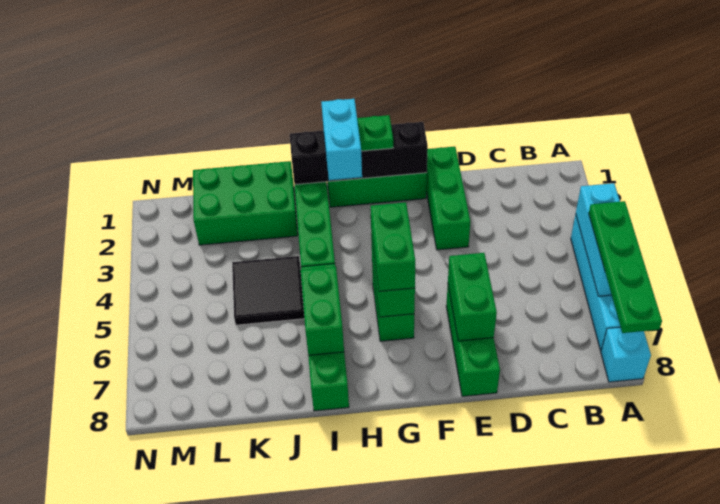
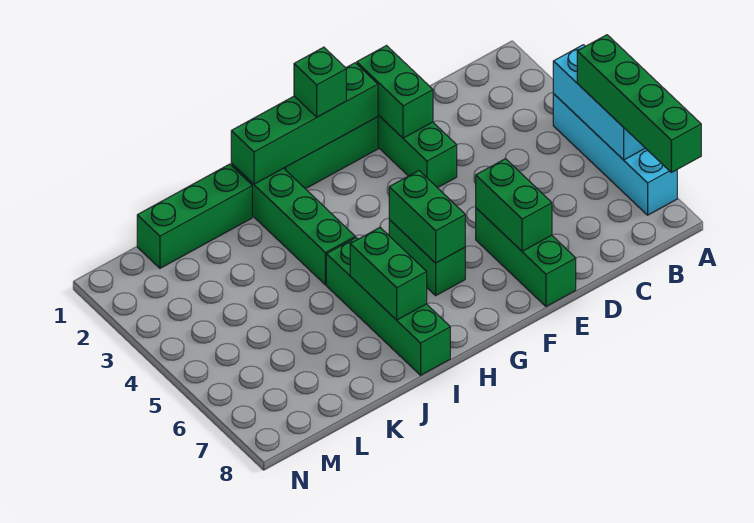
green 1x4 plate [589,201,662,333] -> green 1x4 brick [577,35,701,172]
cyan 1x1 brick [601,327,651,382] -> none
black 1x4 brick [290,122,428,185] -> green 1x4 brick [231,63,378,184]
green 1x1 plate [357,115,393,151] -> green 1x1 brick [294,47,346,117]
green 1x2 brick [371,202,415,291] -> green 1x2 brick moved to [357,46,433,138]
cyan 1x2 brick [321,99,362,180] -> none
green 2x3 brick [193,161,298,245] -> green 1x3 brick [137,164,252,268]
black 2x2 tile [232,256,304,325] -> none

